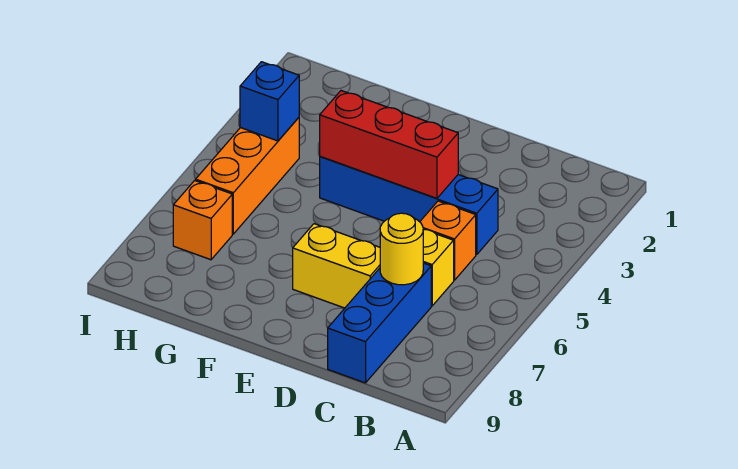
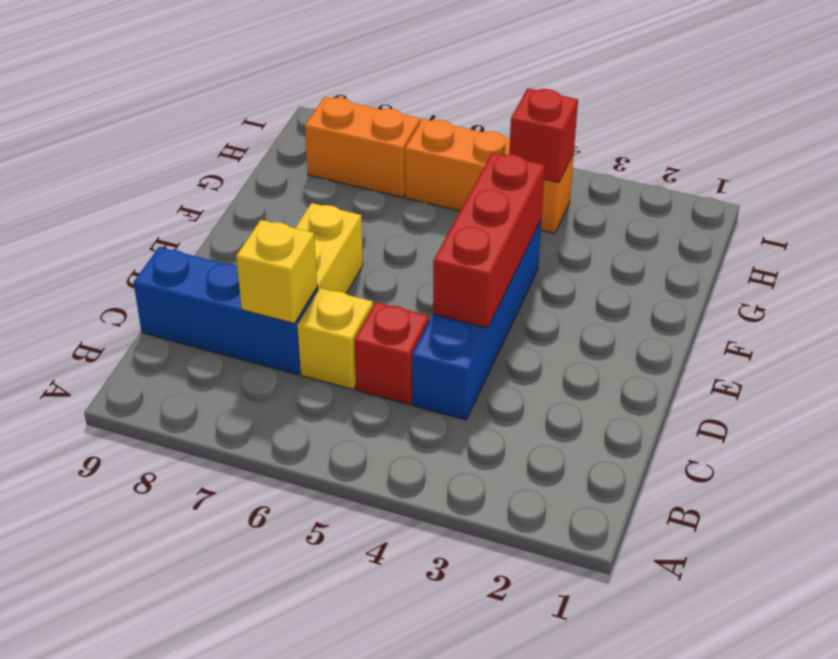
orange 1x1 brick [420,201,476,280] -> red 1x1 brick [354,302,429,405]
yellow 1x1 round brick [380,213,423,285] -> yellow 1x1 brick [236,220,317,323]
blue 1x1 brick [240,62,299,141] -> red 1x1 brick [509,88,578,183]
orange 1x1 brick [173,181,232,260] -> orange 1x2 brick [305,97,420,197]

